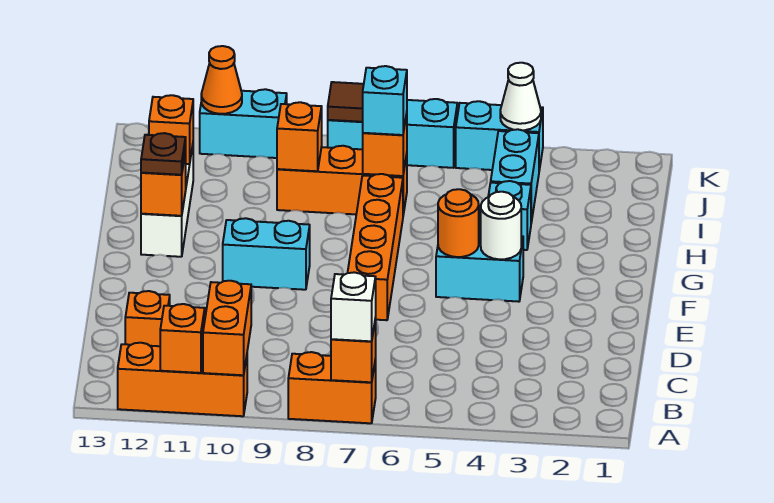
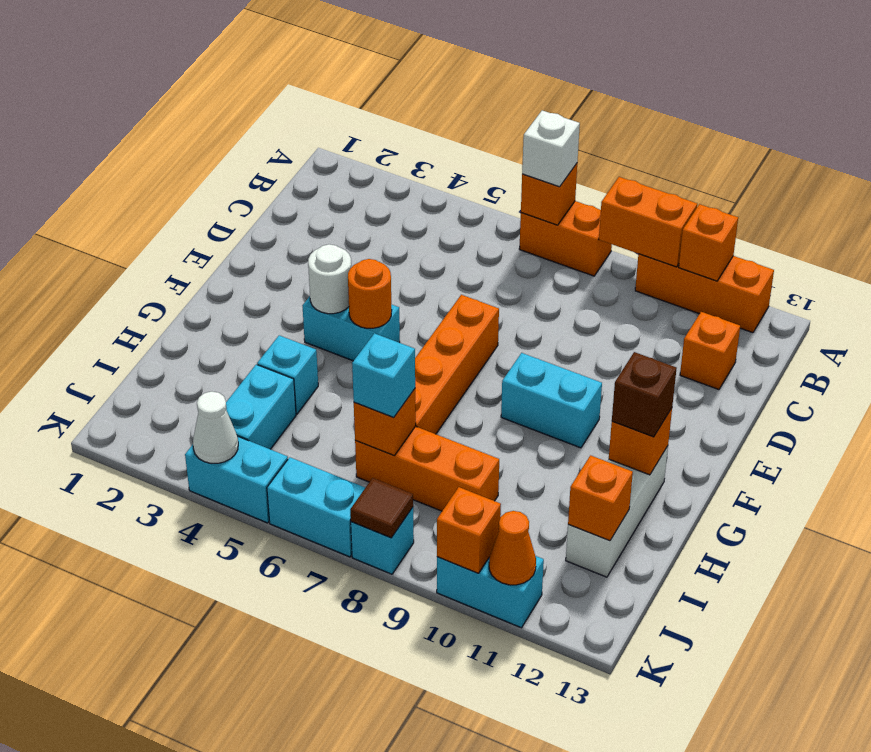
orange 1x2 brick [203,281,251,375] -> orange 1x2 brick turned to [599,177,697,267]
brown 1x1 plate [141,133,186,175] -> brown 1x1 brick [612,352,677,437]
orange 1x1 brick [277,102,322,171] -> orange 1x1 brick moved to [437,487,501,573]

